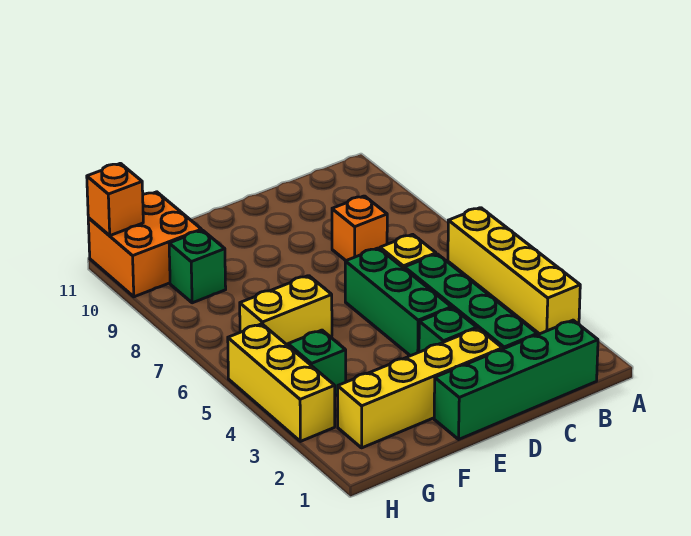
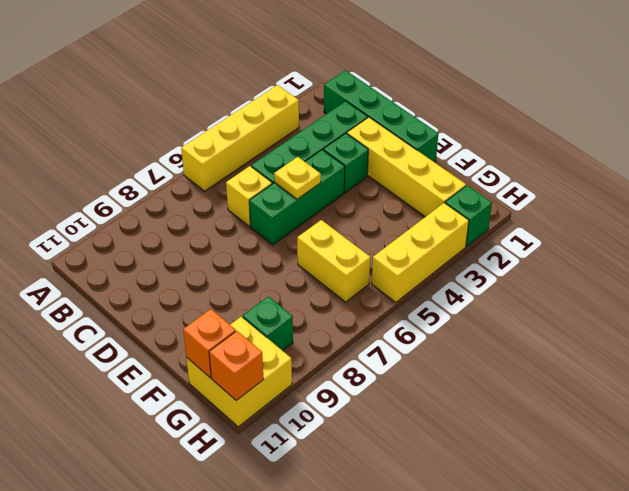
orange 1x1 brick [332,196,387,260] -> orange 1x1 brick moved to [183,309,236,378]
none -> yellow 1x1 plate [274,157,321,199]
green 1x1 brick [288,330,346,396] -> green 1x1 brick moved to [445,185,492,246]
orange 2x2 brick [88,192,202,297] -> yellow 2x2 brick [186,317,292,427]

